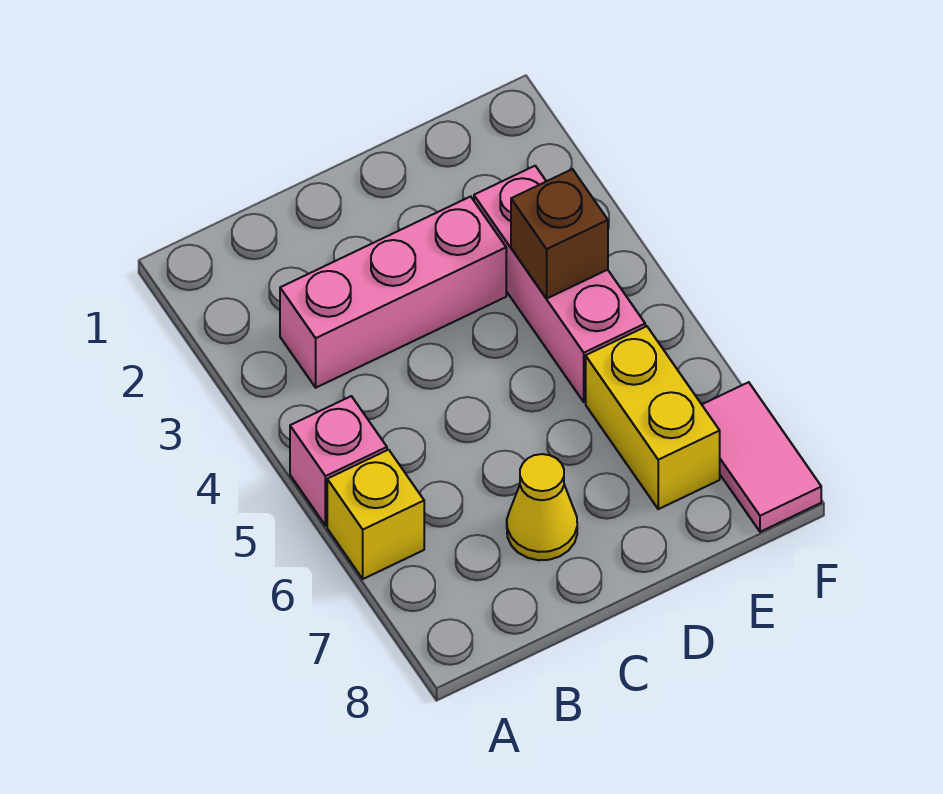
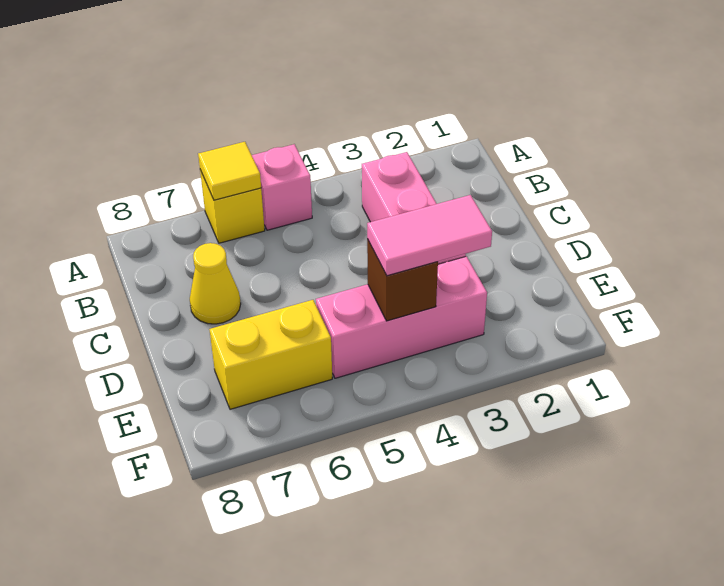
none -> yellow 1x1 tile [198,142,261,200]
pink 1x2 tile [702,382,821,532] -> pink 1x2 tile moved to [367,195,492,276]

